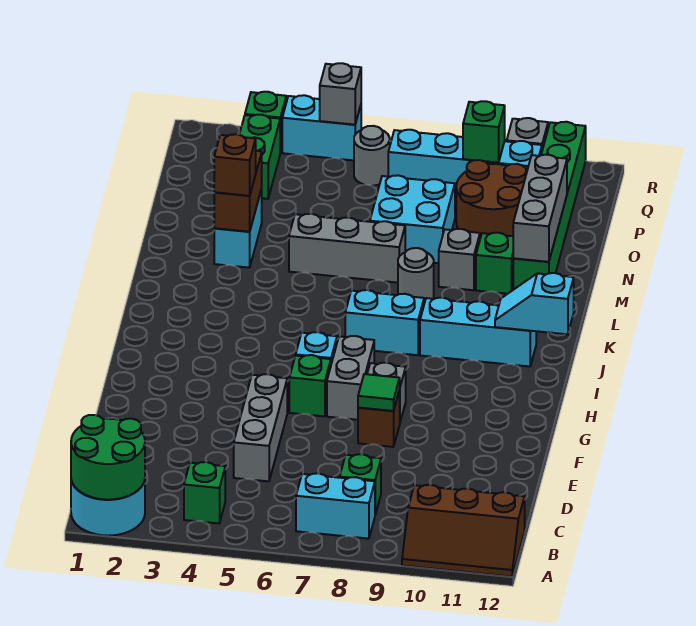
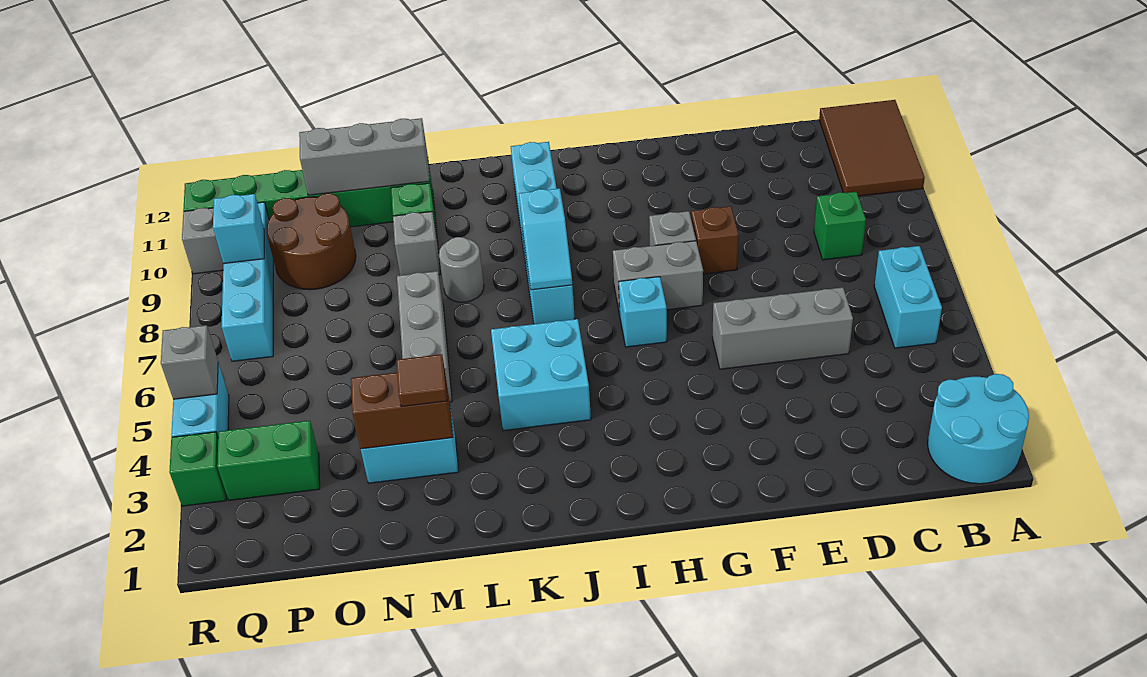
green 2x2 round brick [71,415,145,500] -> none
brown 2x3 slope [402,485,525,577] -> brown 2x3 tile [819,100,925,196]
green 1x1 brick [184,462,225,523] -> none
cyan 1x2 brick [296,473,375,539] -> cyan 1x2 brick moved to [874,246,942,348]
green 1x1 tile [358,374,400,411] -> none
green 1x1 brick [289,355,331,416] -> none
cyan 1x2 slope [495,273,574,334] -> cyan 1x2 slope moved to [519,188,572,290]
brown 1x1 brick [214,134,256,196] -> brown 1x1 tile [396,354,447,407]
cyan 2x2 brick [370,175,455,263] -> cyan 2x2 brick moved to [491,319,591,431]
grey 1x1 round brick [354,126,390,186] -> none
green 1x1 brick [463,101,505,163] -> cyan 1x1 brick [213,194,264,264]

